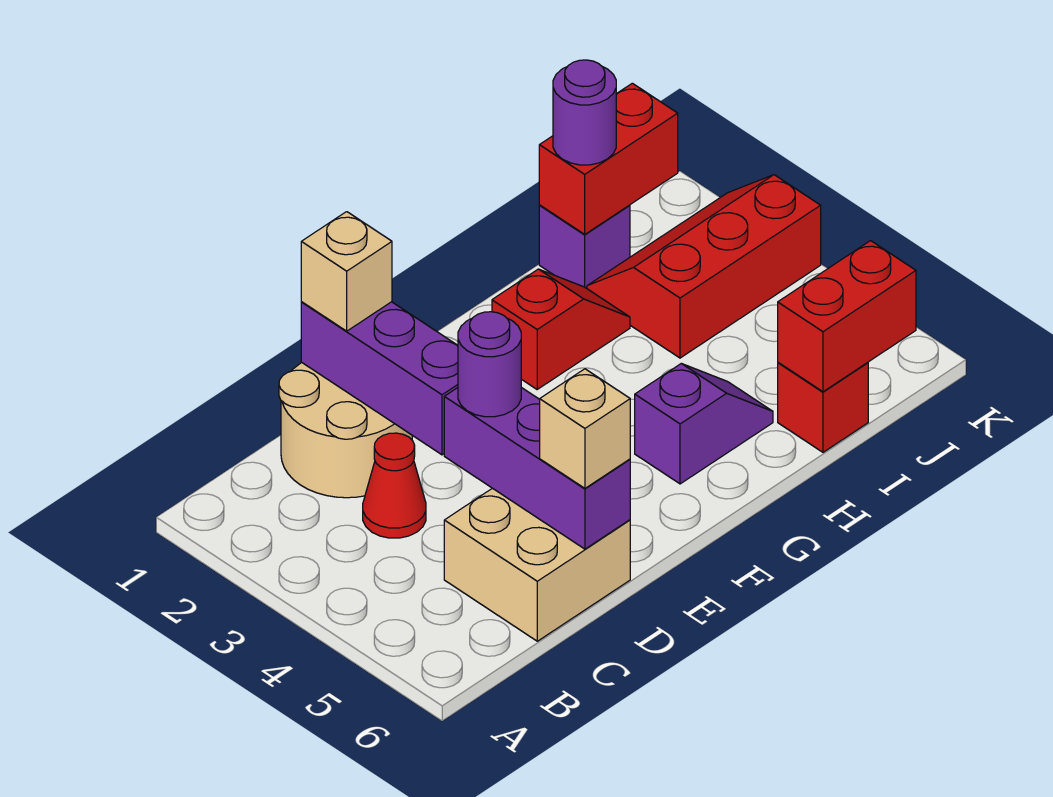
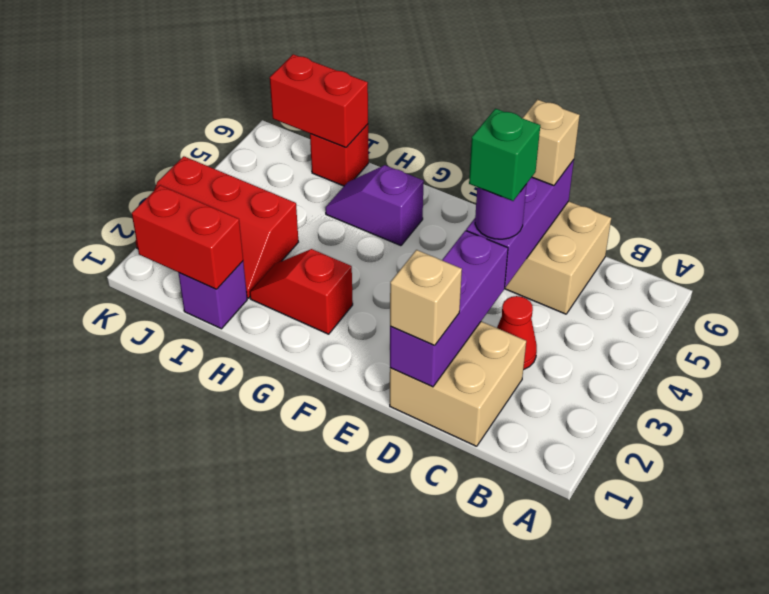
tan 2x2 round brick [279,363,412,498] -> tan 2x2 brick [390,322,526,446]
none -> green 1x1 brick [469,109,540,201]
purple 1x1 round brick [553,60,616,165] -> none

